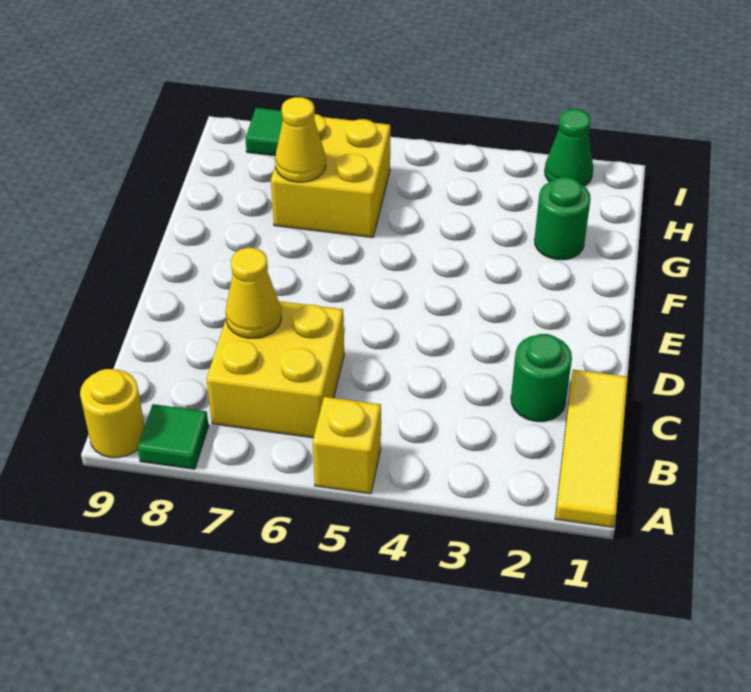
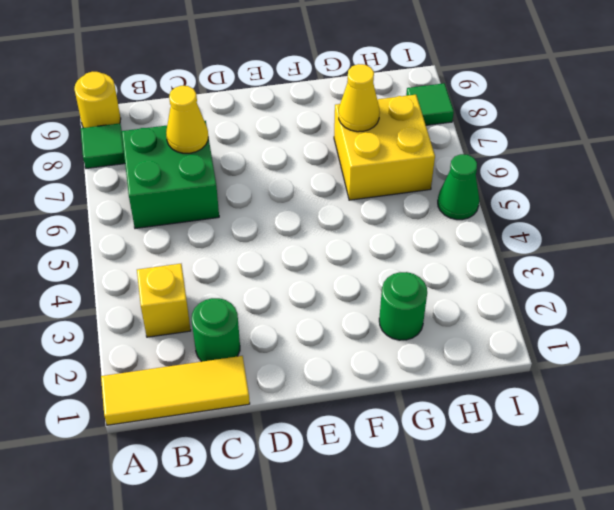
yellow 1x1 brick [313,397,381,494] -> yellow 1x1 brick moved to [137,264,191,337]
yellow 2x2 brick [206,301,344,438] -> green 2x2 brick [122,121,219,228]
green 1x1 cone [545,109,593,186] -> green 1x1 cone moved to [438,154,479,220]

